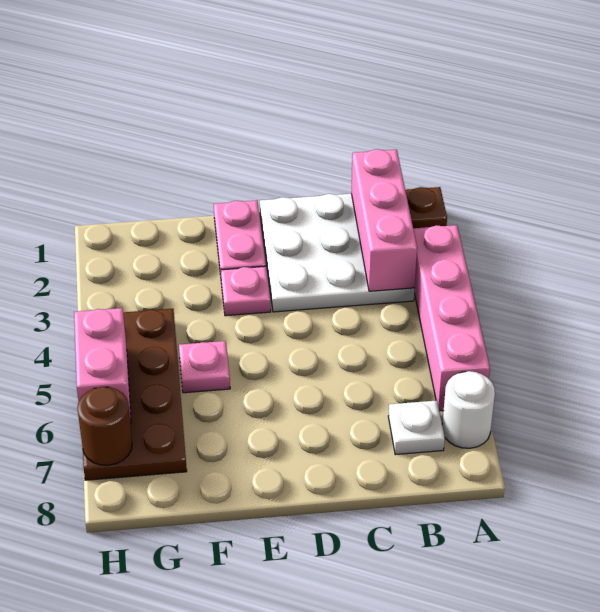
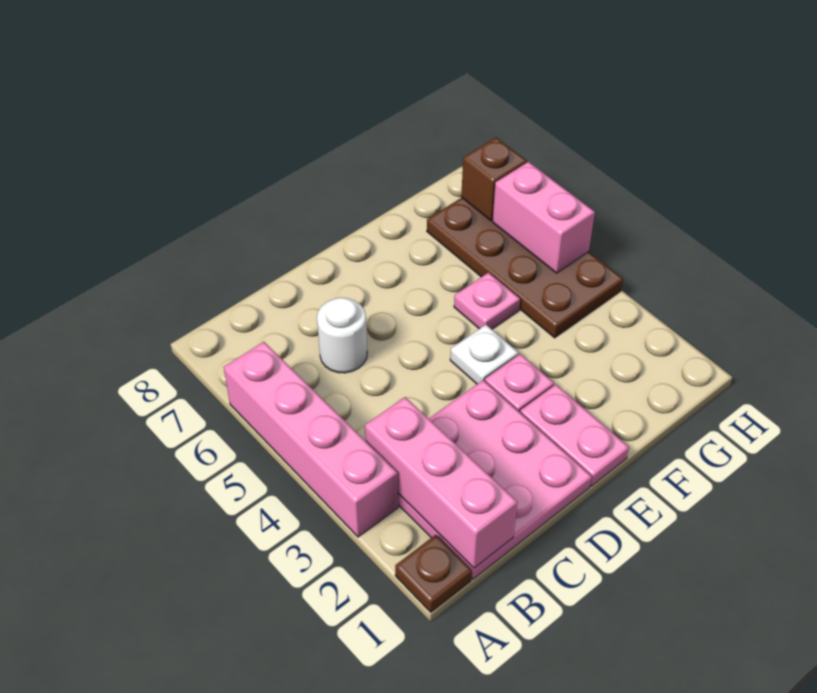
white 1x1 round brick [442,371,495,448] -> white 1x1 round brick moved to [317,298,367,373]
white 3x3 plate [260,194,415,312] -> pink 3x3 plate [398,380,592,579]
white 1x1 plate [388,400,445,455] -> white 1x1 plate moved to [450,325,518,384]
brown 1x1 round brick [77,387,132,465] -> brown 1x1 brick [461,138,527,221]

